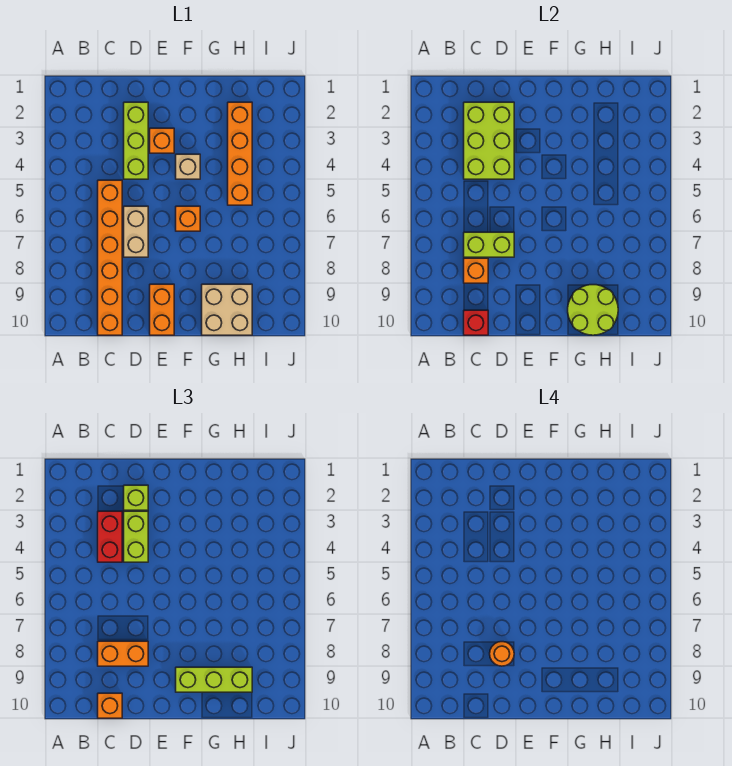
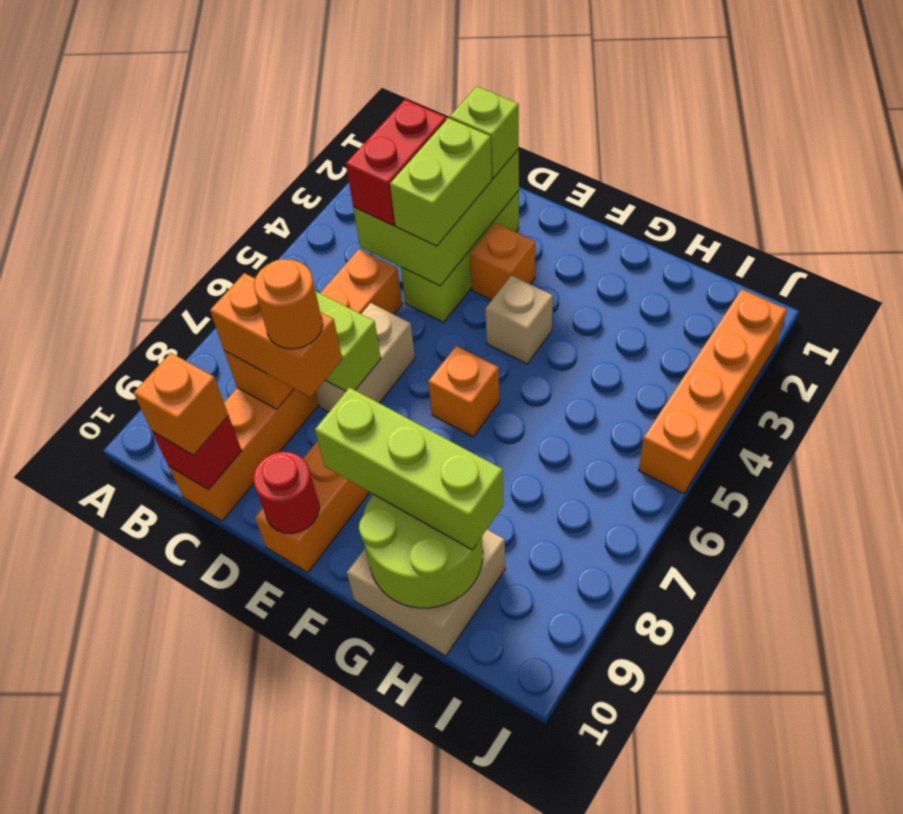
none -> red 1x1 round brick [253,452,319,534]
orange 1x4 brick [228,102,252,205] -> orange 1x4 brick moved to [639,289,787,494]

